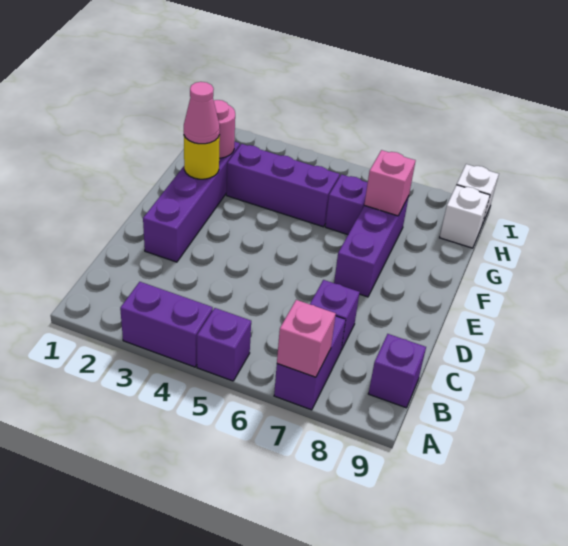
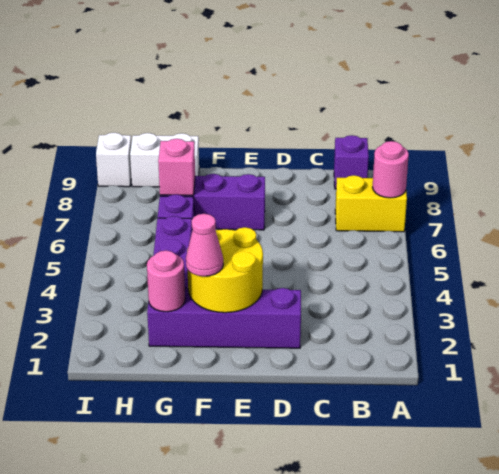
purple 1x2 brick [120,282,213,367] -> none
purple 1x1 brick [197,308,251,381] -> none
purple 1x2 brick [274,316,346,410] -> yellow 1x2 brick [335,175,407,232]
pink 1x1 brick [277,300,336,377] -> pink 1x1 round brick [372,141,409,198]
purple 1x1 brick [310,280,360,350] -> none
yellow 1x1 round brick [184,135,220,179] -> yellow 2x2 round brick [187,227,263,313]
white 1x1 brick [440,185,490,248] -> white 1x2 brick [130,133,199,187]

